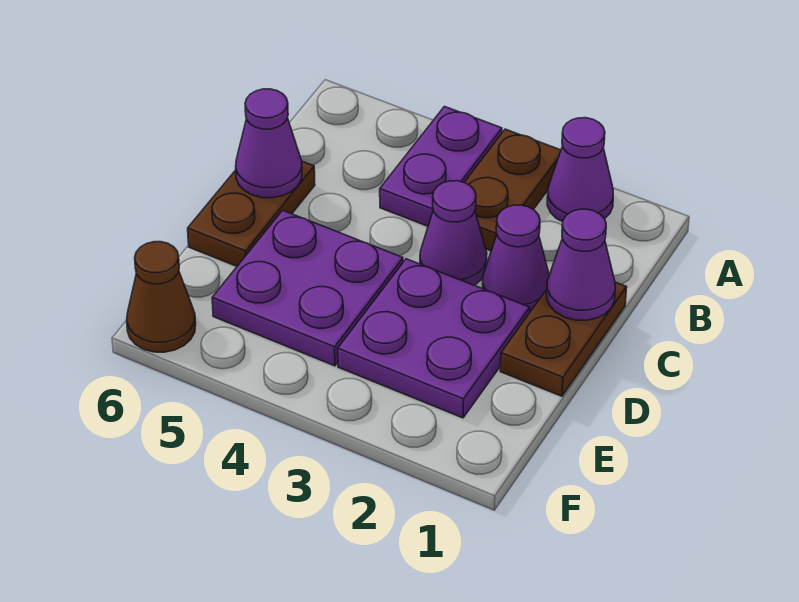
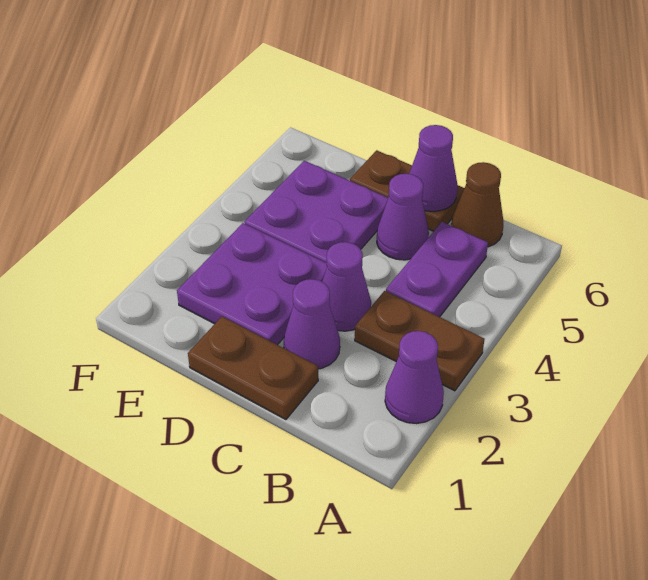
purple 1x2 plate [380,107,502,226] -> purple 1x2 plate turned to [386,222,488,317]
purple 1x1 cone [547,209,615,320] -> purple 1x1 cone moved to [377,174,429,260]
brown 1x1 cone [127,242,196,352] -> brown 1x1 cone moved to [451,162,503,247]

